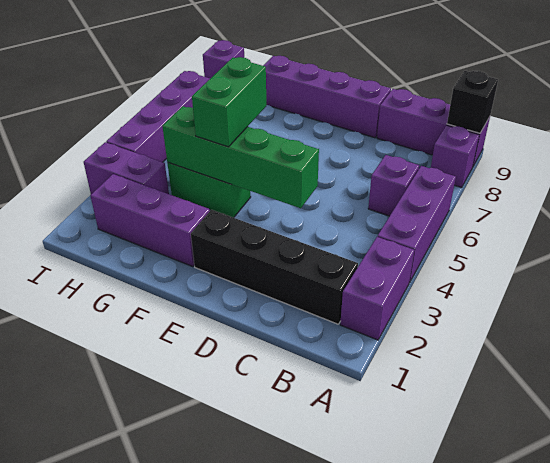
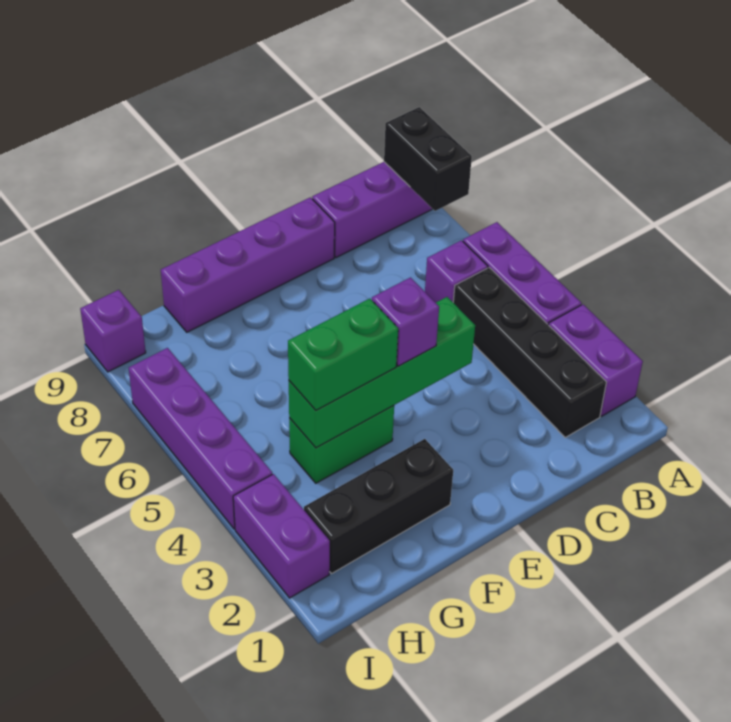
purple 1x1 brick [431,125,479,188] -> purple 1x1 brick moved to [372,278,439,366]
black 1x1 brick [447,71,498,133] -> black 1x2 brick [384,107,472,211]
black 1x4 brick [191,210,358,324] -> black 1x4 brick turned to [453,268,606,437]
purple 1x3 brick [90,174,210,267] -> black 1x3 brick [304,439,453,574]
green 1x2 brick [192,57,266,147] -> green 1x2 brick turned to [288,299,398,410]
purple 1x2 brick [84,142,169,194] -> purple 1x2 brick turned to [233,474,330,598]

